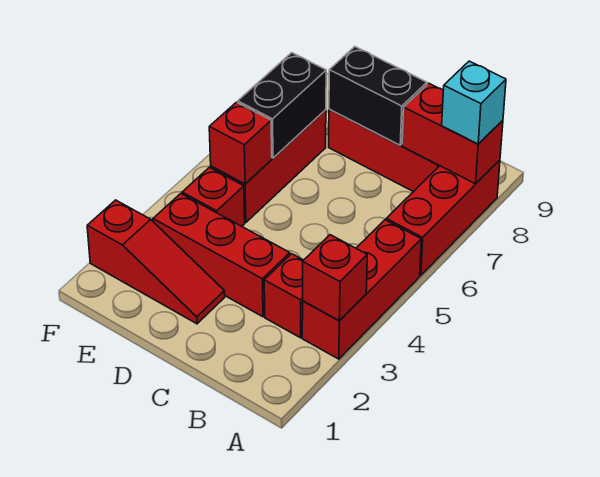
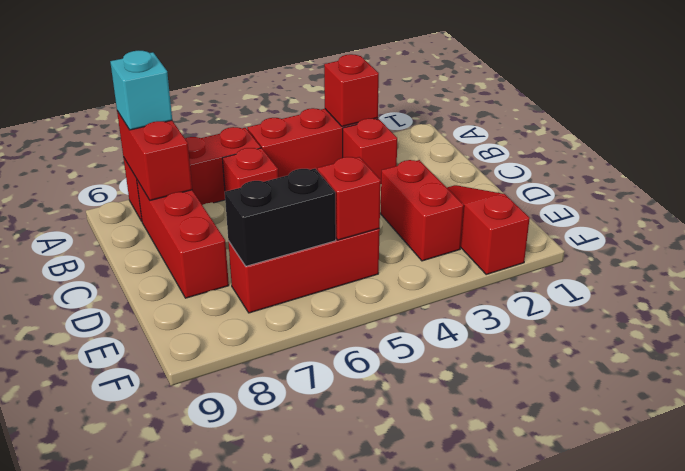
red 1x3 brick [153,194,290,317] -> red 1x2 brick [380,160,464,261]
black 1x2 brick [329,47,427,145] -> none
red 1x1 brick [182,167,245,226] -> red 1x1 brick moved to [222,148,278,192]

